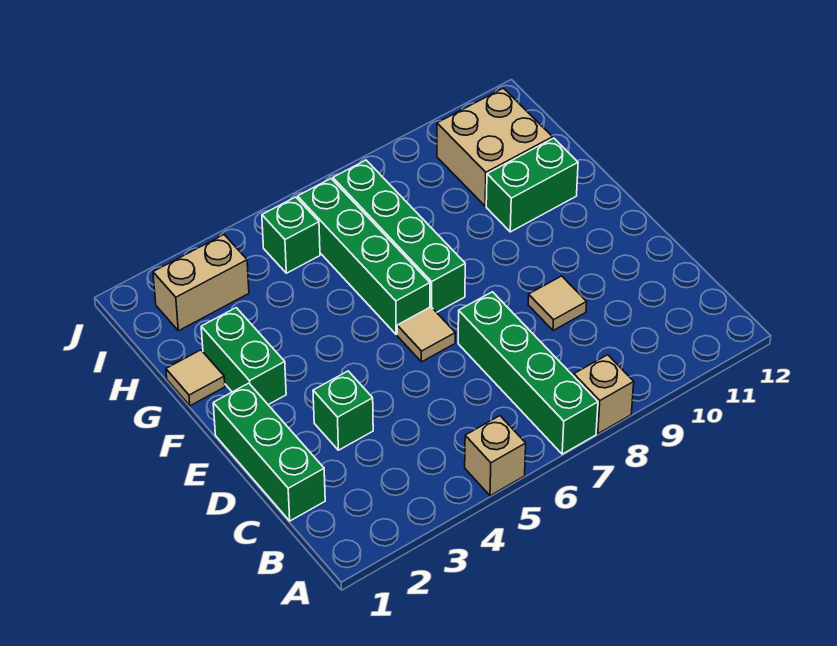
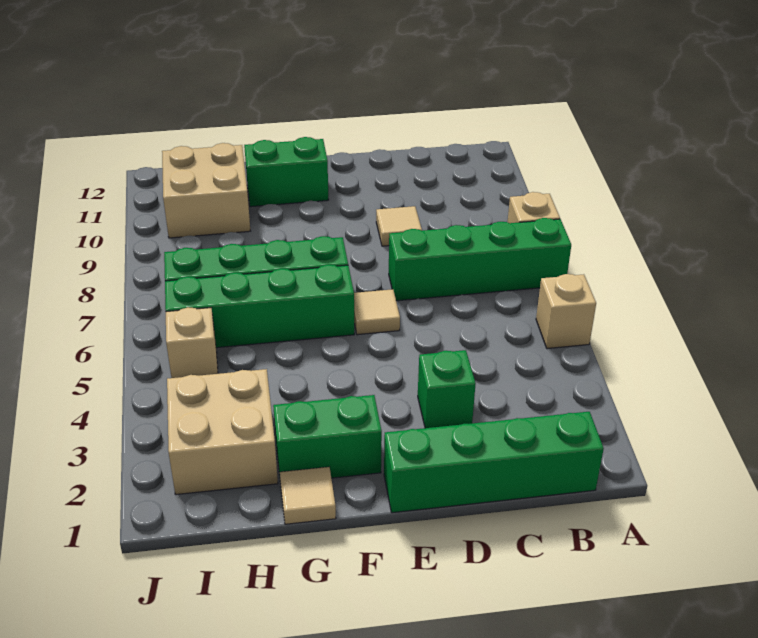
green 1x3 brick [213,383,325,521] -> green 1x4 brick [384,412,604,513]
green 1x2 brick [486,138,578,232] -> green 1x2 brick turned to [244,137,328,207]
tan 1x2 brick [153,235,249,331] -> tan 2x2 brick [167,369,278,495]
green 1x1 brick [262,197,320,273] -> tan 1x1 brick [166,307,218,378]

